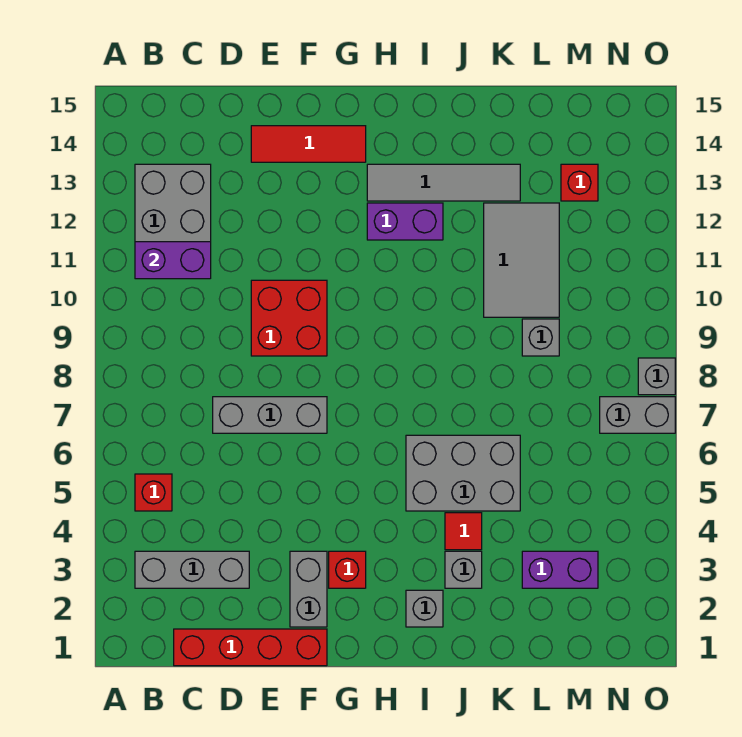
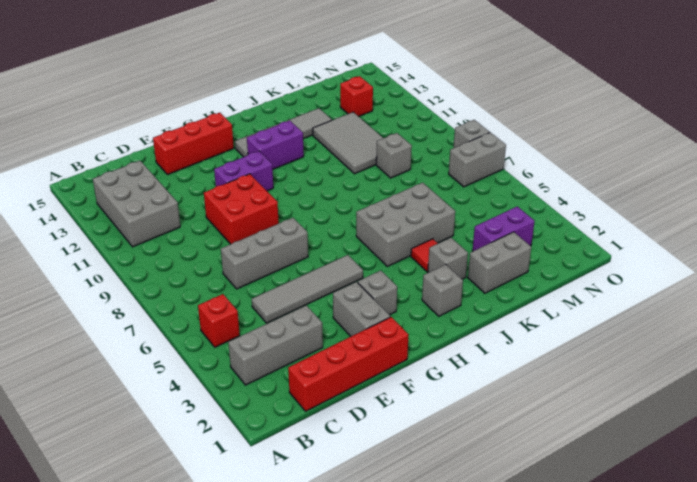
purple 1x2 brick [135,242,211,279] -> purple 1x2 brick moved to [214,151,273,191]
none -> grey 1x4 tile [252,255,363,323]
red 1x3 tile [251,126,366,162] -> red 1x3 brick [153,113,234,175]
red 1x1 brick [329,551,366,588] -> grey 1x1 brick [357,270,397,315]
none -> grey 1x2 brick [468,232,531,293]

